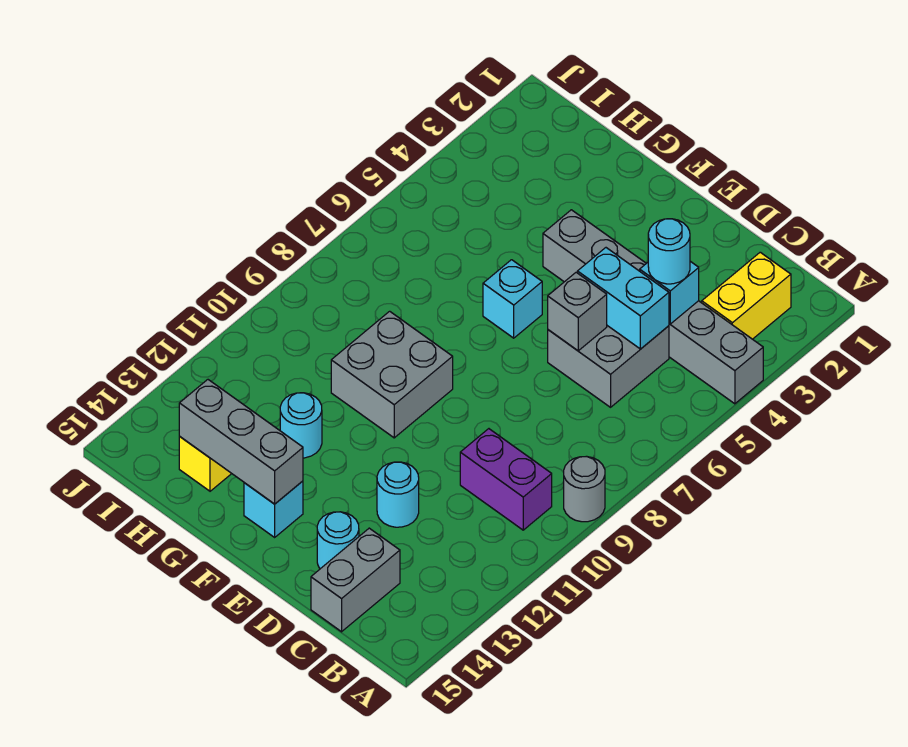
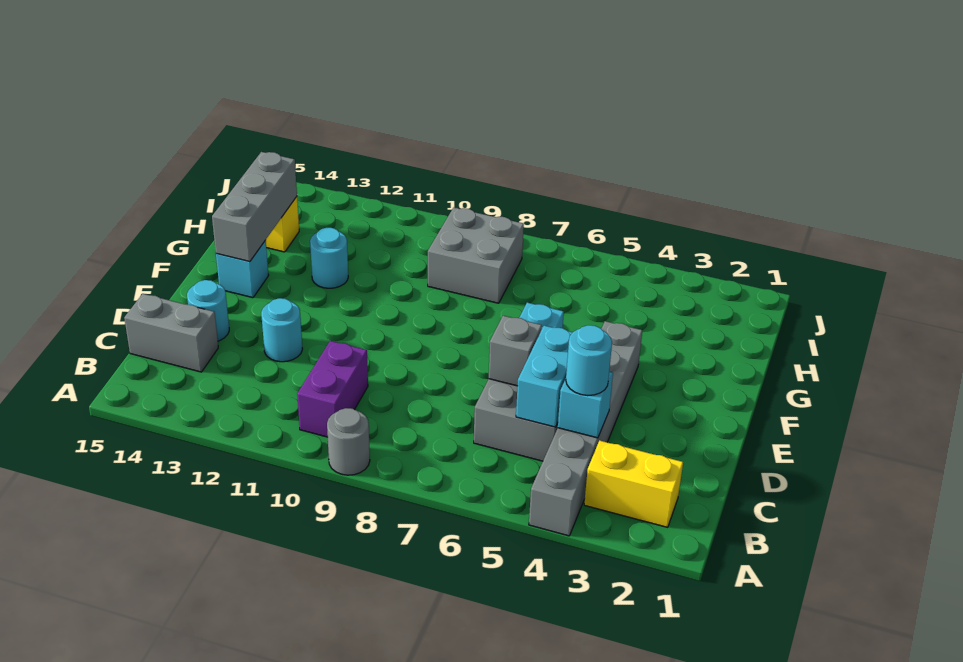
grey 2x2 brick [331,311,453,438] -> grey 2x2 brick moved to [428,208,524,303]

